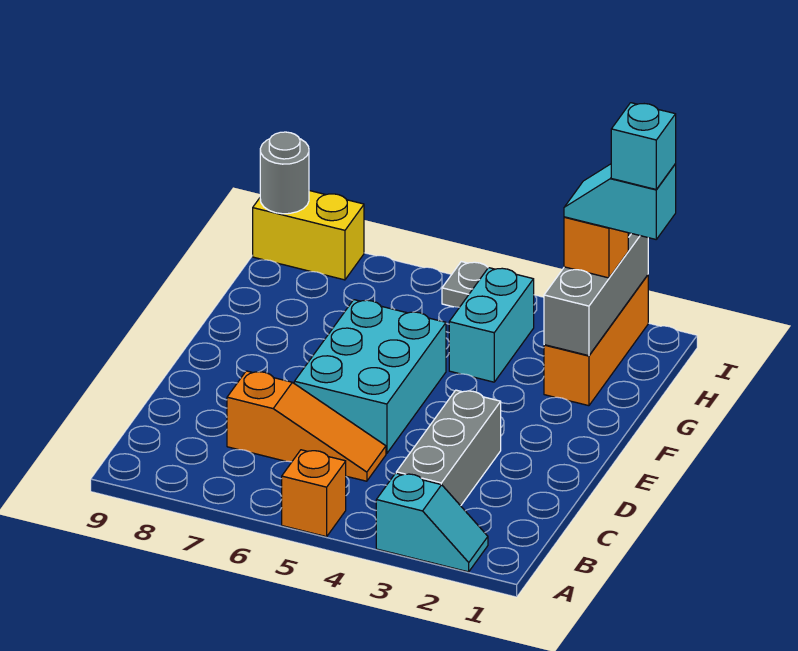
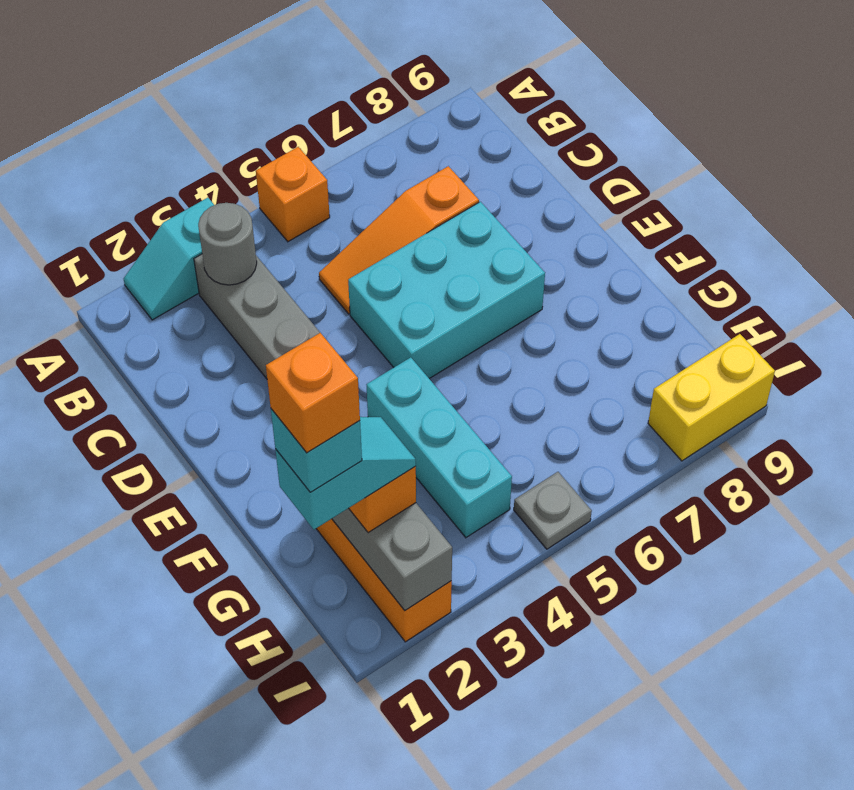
cyan 2x3 brick [294,300,446,454] -> cyan 2x3 brick turned to [348,202,545,379]
cyan 1x2 brick [449,268,534,382] -> cyan 1x3 brick [367,357,512,538]
none -> orange 1x1 brick [266,333,360,453]
grey 1x1 round brick [260,132,309,214] -> grey 1x1 round brick moved to [198,203,257,285]

